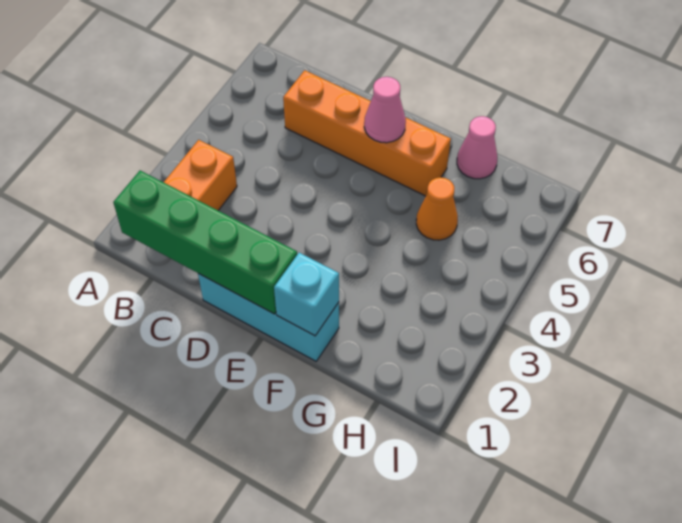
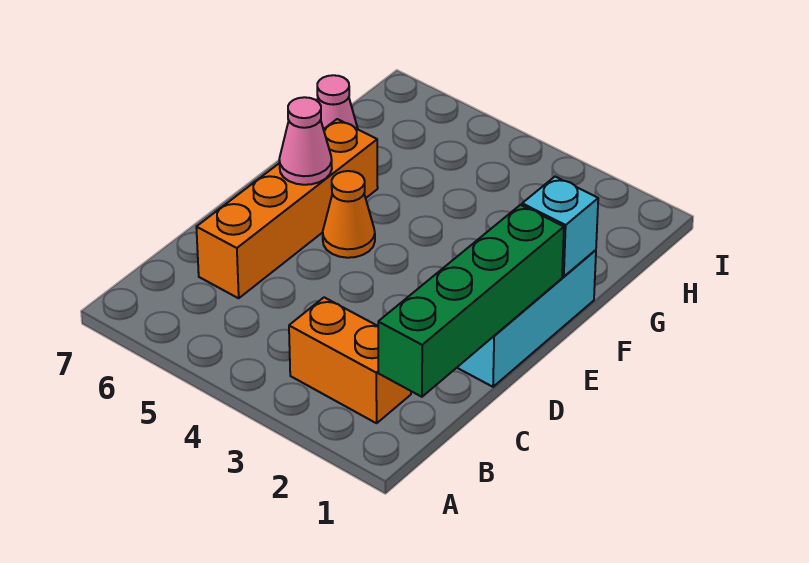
orange 1x1 cone [416,177,458,240] -> orange 1x1 cone moved to [323,171,375,258]

